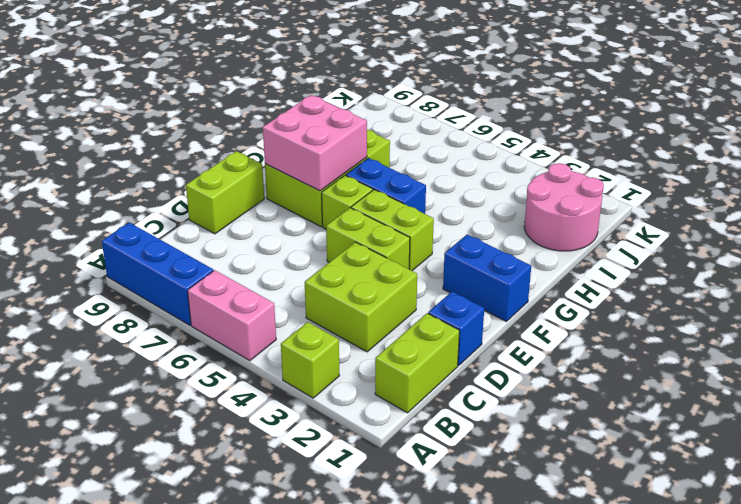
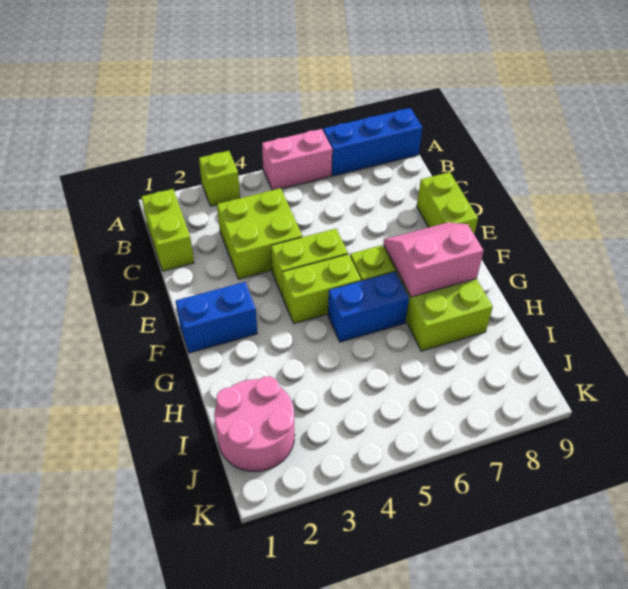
blue 1x1 brick [428,292,484,365] -> none
pink 2x2 brick [263,95,367,191] -> pink 2x2 slope [384,222,483,297]

